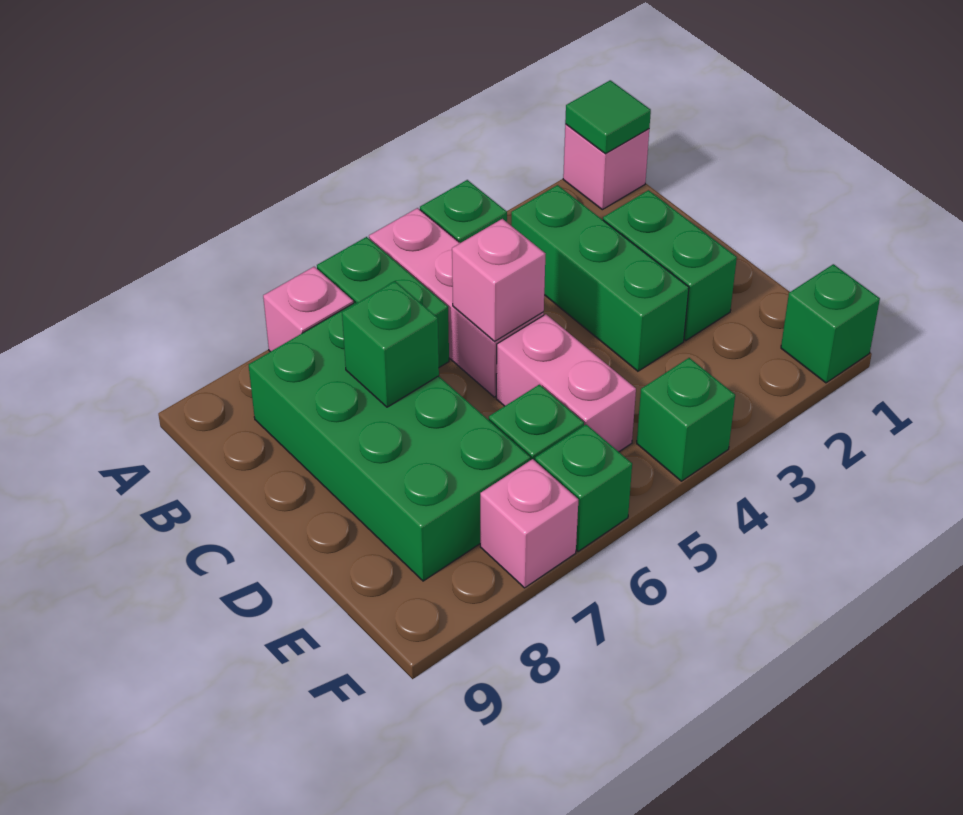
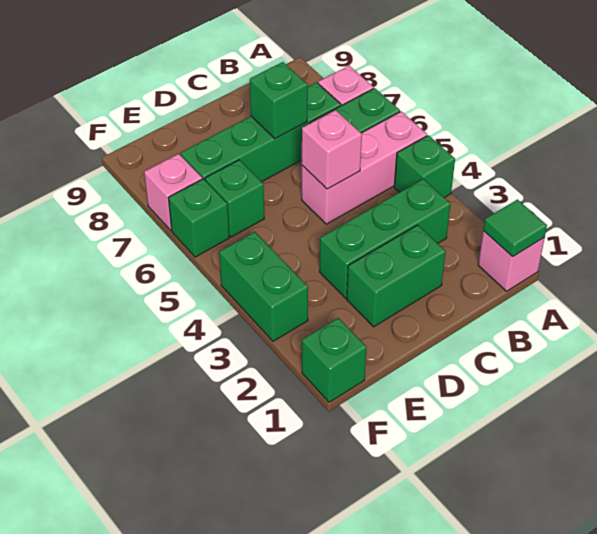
green 2x4 brick [249,303,530,581] -> green 1x4 brick [181,82,341,182]
pink 1x2 brick [496,314,636,452] -> none
green 1x1 brick [637,358,735,481] -> green 1x2 brick [219,232,308,341]

